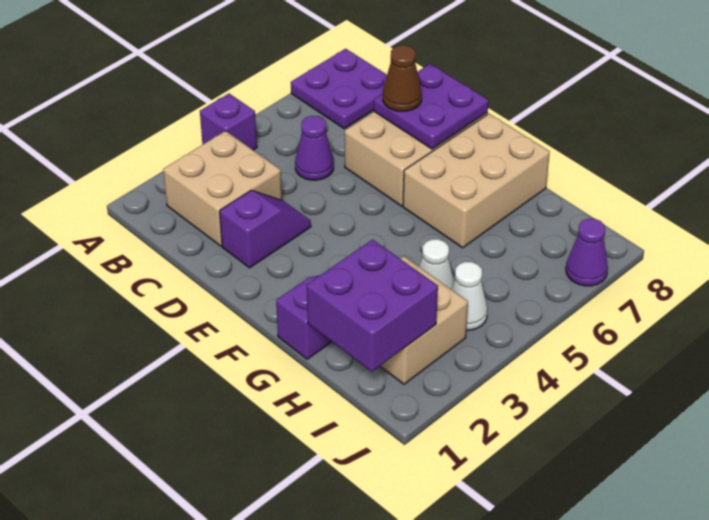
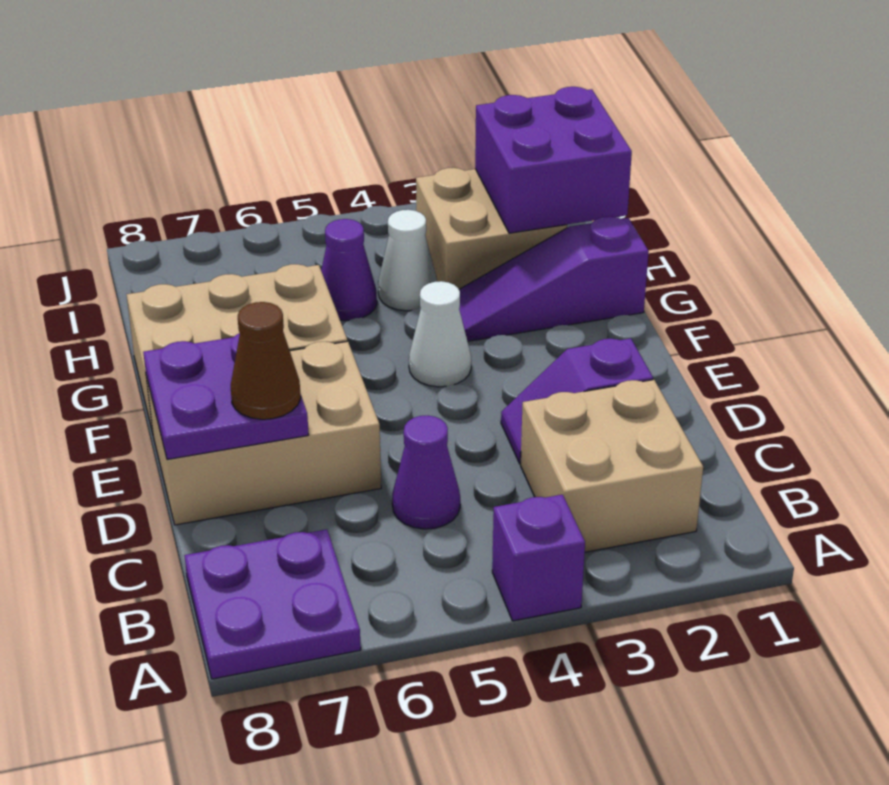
white 1x1 cone [452,262,487,330] -> white 1x1 cone moved to [409,281,471,387]
purple 1x1 cone [566,219,608,286] -> purple 1x1 cone moved to [321,219,377,321]

